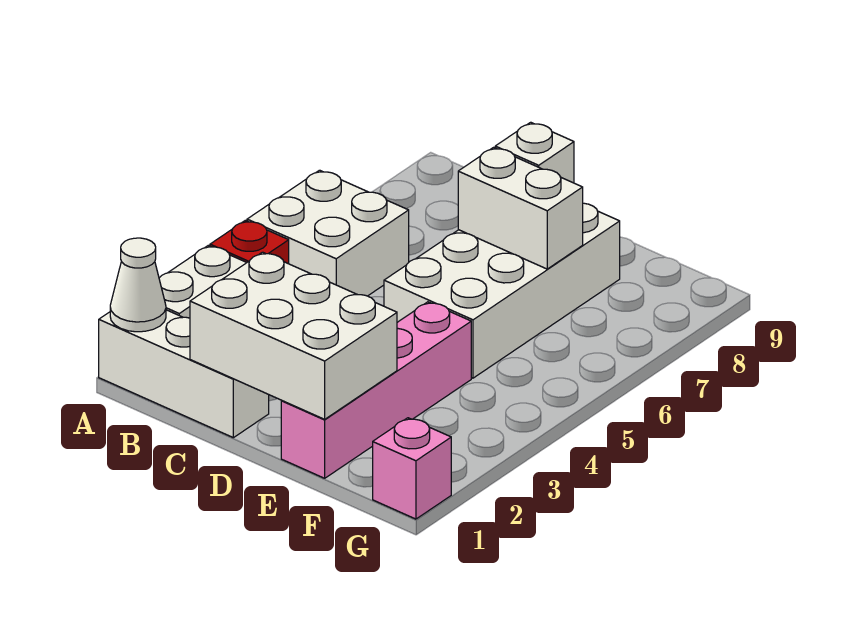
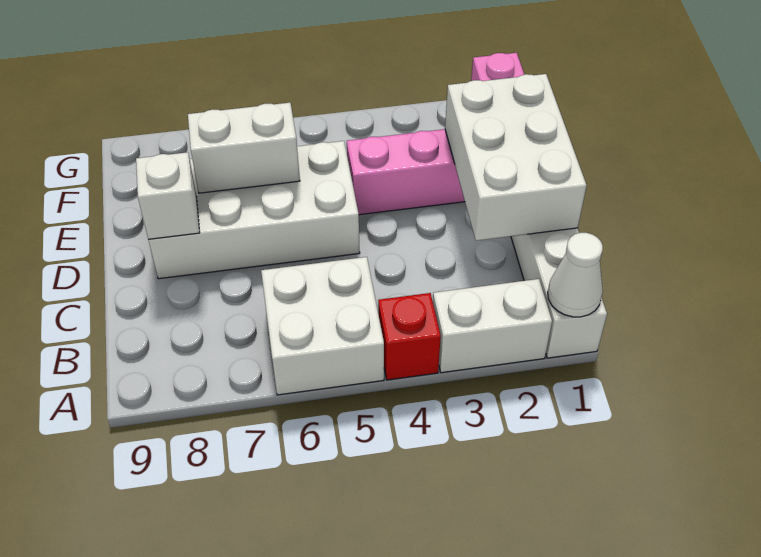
white 1x2 brick [458,147,583,269] -> white 1x2 brick turned to [188,103,300,193]

